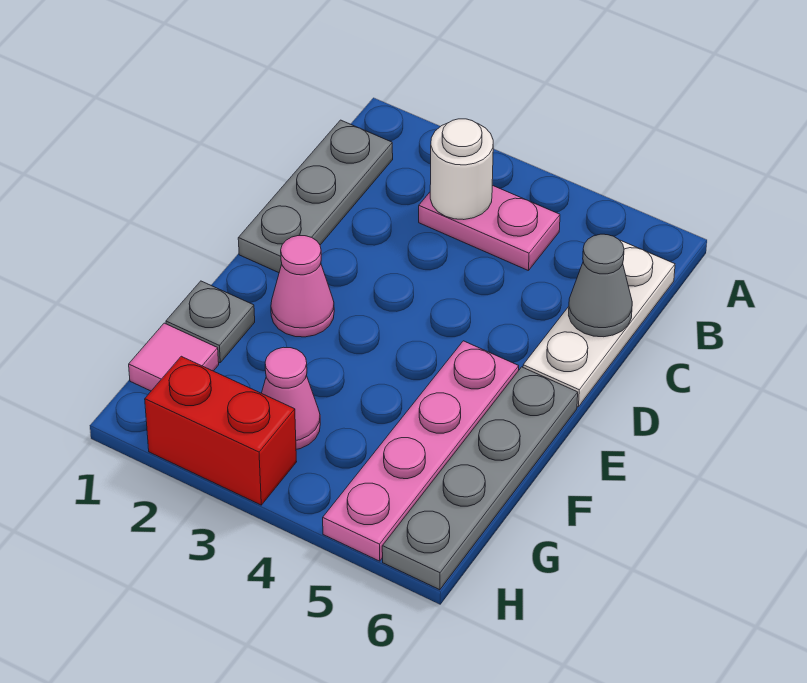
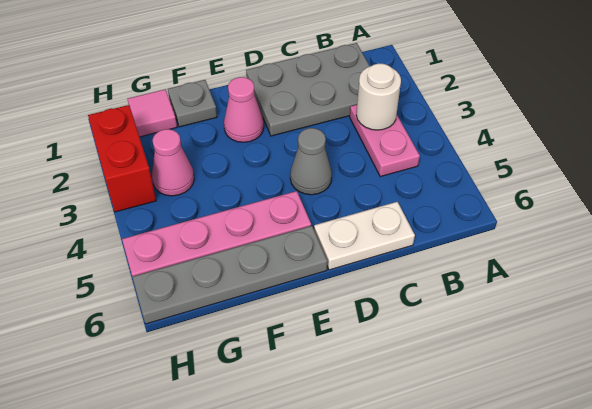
grey 1x3 plate [238,120,393,273] -> grey 2x3 plate [246,43,370,136]
white 1x3 plate [523,240,675,407] -> white 1x2 plate [314,202,415,270]
grey 1x1 cone [569,234,632,337] -> grey 1x1 cone moved to [290,128,332,195]

